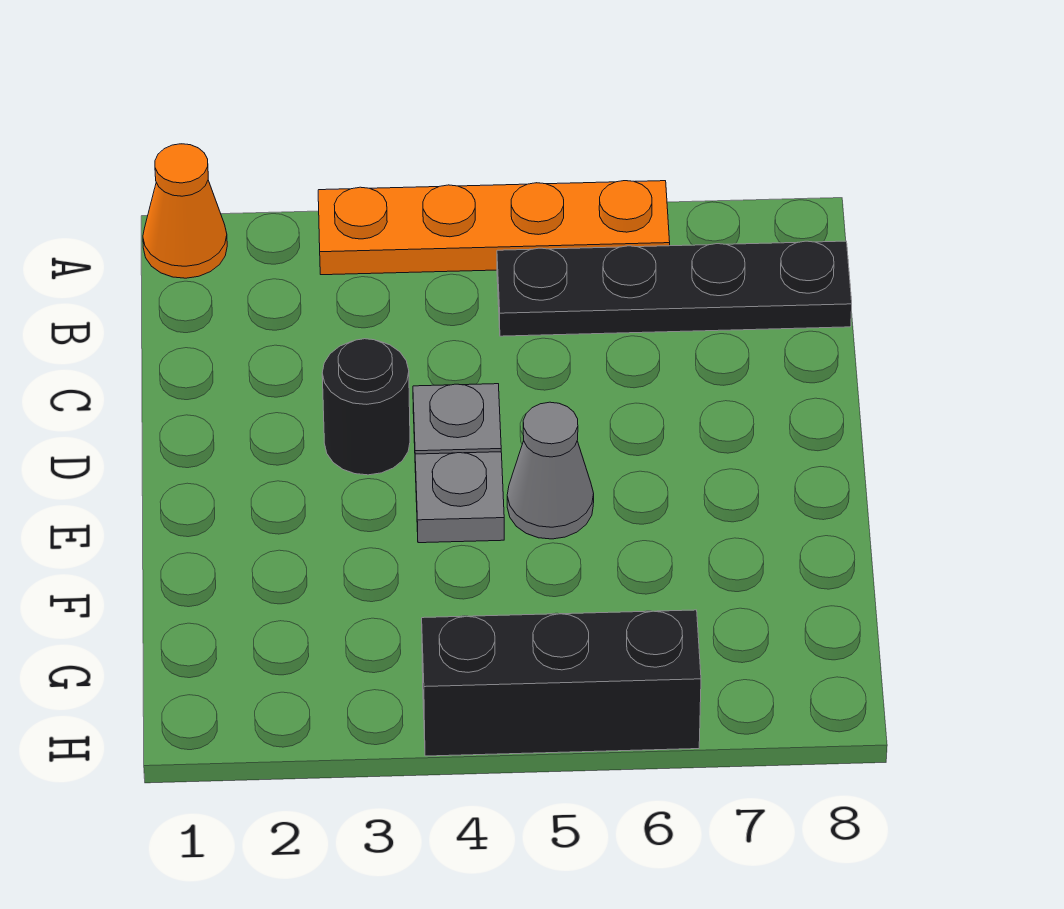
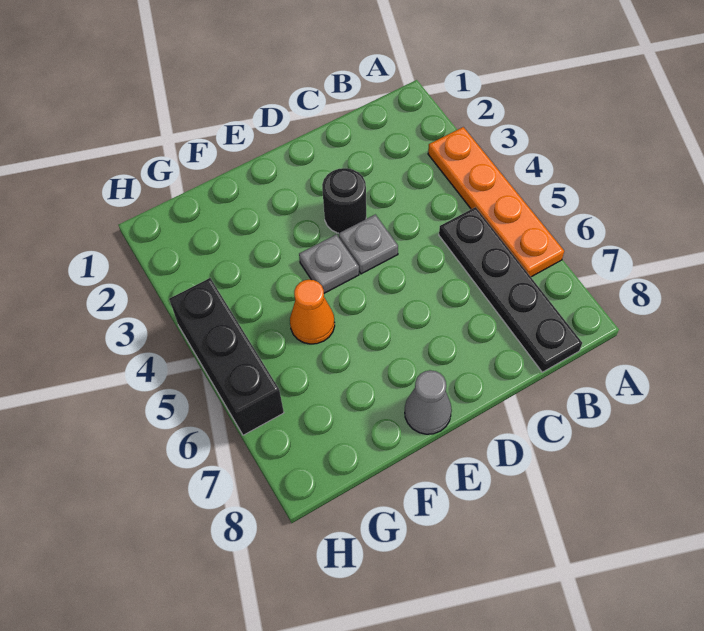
orange 1x1 cone [143,144,227,278] -> orange 1x1 cone moved to [290,280,335,344]
grey 1x1 cone [507,402,594,539] -> grey 1x1 cone moved to [405,370,452,434]

